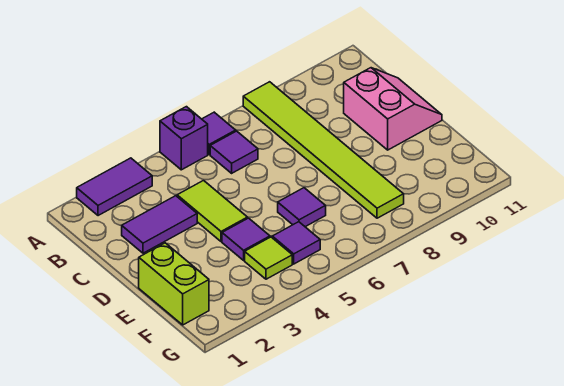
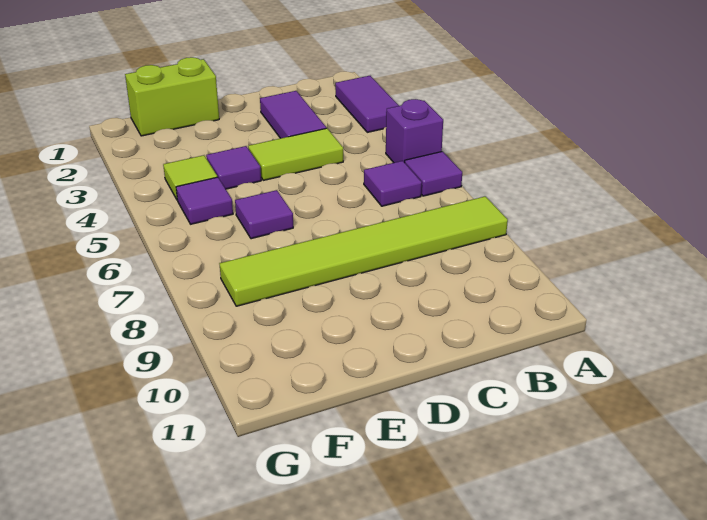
pink 2x2 slope [344,68,442,150] -> none

